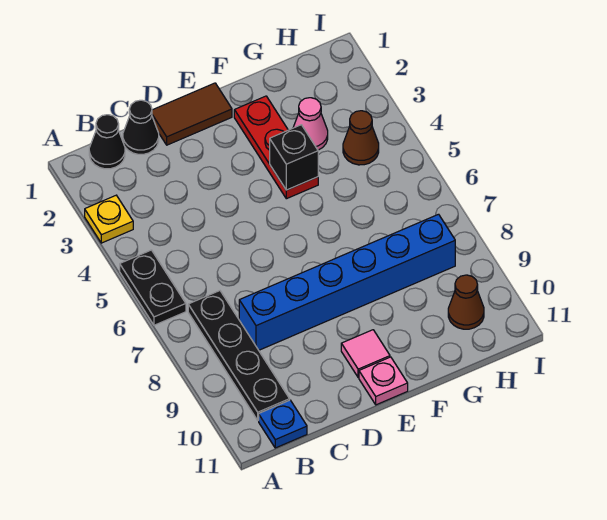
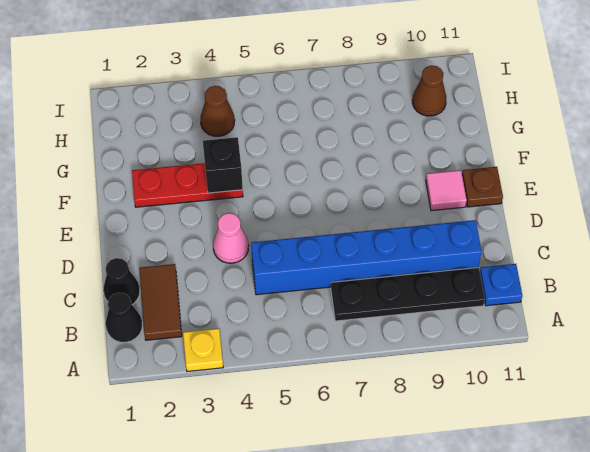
black 1x2 plate [120,250,186,325] -> none
blue 1x6 brick [239,214,455,350] -> blue 1x6 brick turned to [251,220,482,295]
brown 1x2 tile [152,83,232,145] -> brown 1x2 tile moved to [139,264,182,340]
pink 1x1 plate [359,357,408,405] -> brown 1x1 plate [462,167,503,207]
pink 1x1 cone [293,98,328,150] -> pink 1x1 cone moved to [213,213,249,263]

